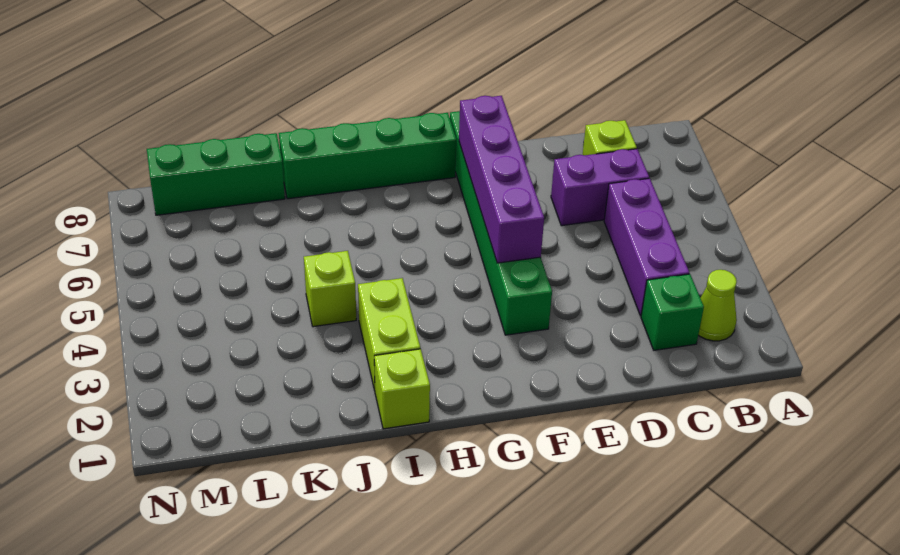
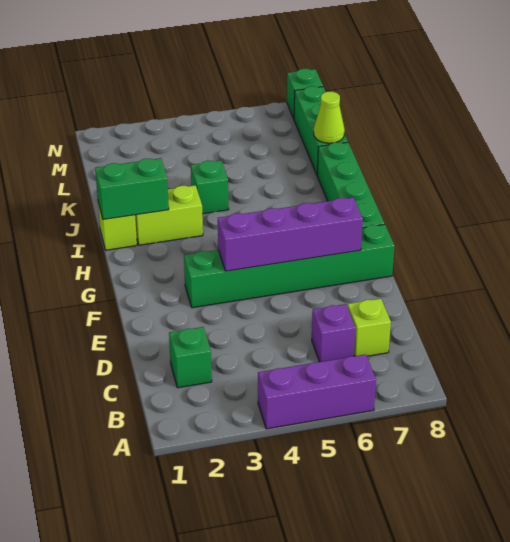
lime 1x1 cone [698,270,737,341] -> lime 1x1 cone moved to [314,92,345,143]
purple 1x3 brick [604,178,689,316] -> purple 1x3 brick moved to [258,354,376,429]
purple 1x2 brick [551,149,649,226] -> purple 1x1 brick [312,304,355,362]
none -> green 1x2 brick [95,158,169,219]
lime 1x1 brick [304,251,356,327] -> green 1x1 brick [191,160,229,214]
none -> green 1x1 brick [287,69,323,119]

